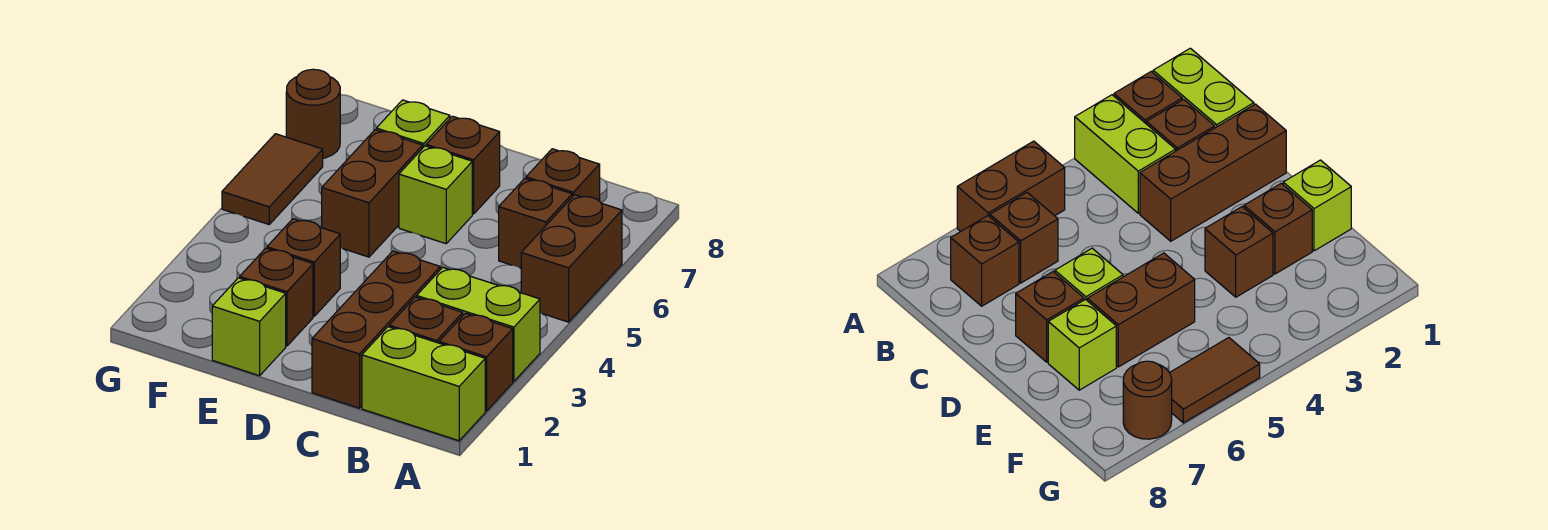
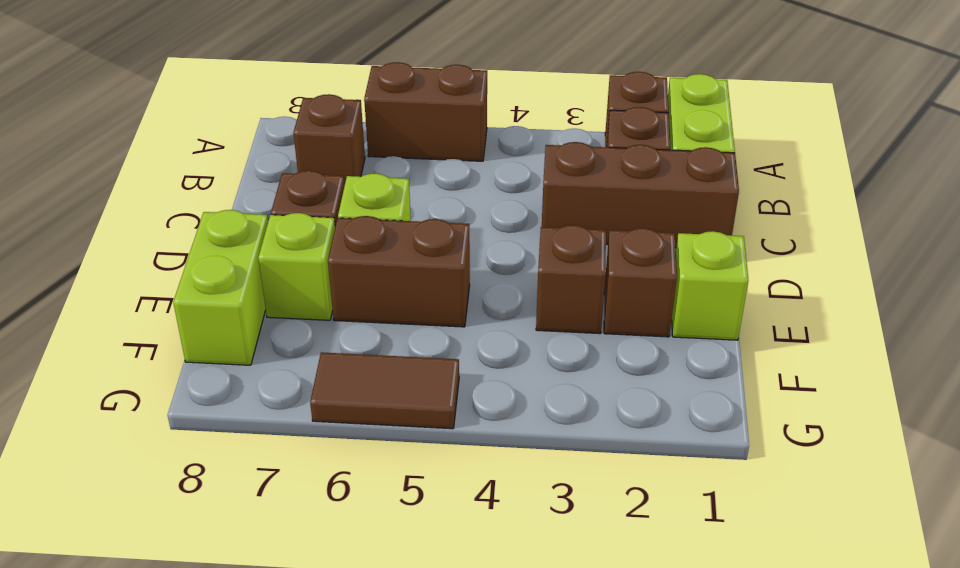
lime 1x2 brick [417,267,540,381] -> lime 1x2 brick moved to [173,210,268,365]
brown 1x1 brick [499,179,572,268] -> none
brown 1x1 round brick [286,69,340,158] -> none

